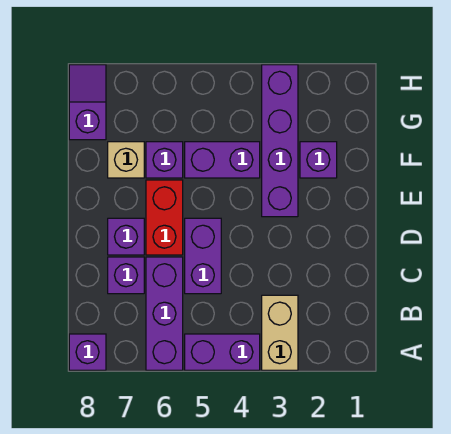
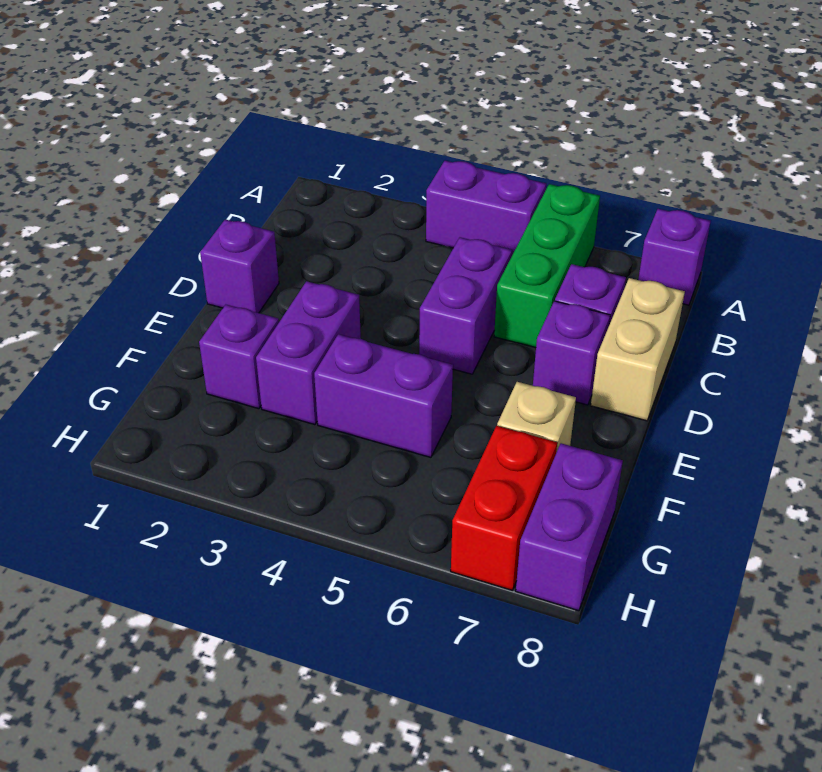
tan 1x2 brick [262,295,298,370] -> tan 1x2 brick moved to [591,278,685,421]
purple 1x3 brick [146,257,183,370] -> green 1x3 brick [494,184,600,348]
red 1x2 brick [146,180,183,255] -> red 1x2 brick moved to [451,426,557,590]
purple 1x4 brick [262,65,298,217] -> purple 1x2 brick [256,281,361,425]
purple 1x1 brick [146,142,183,178] -> purple 1x1 brick moved to [200,219,279,313]
purple 1x2 slope [69,65,106,140] -> purple 1x2 brick [516,443,623,611]

